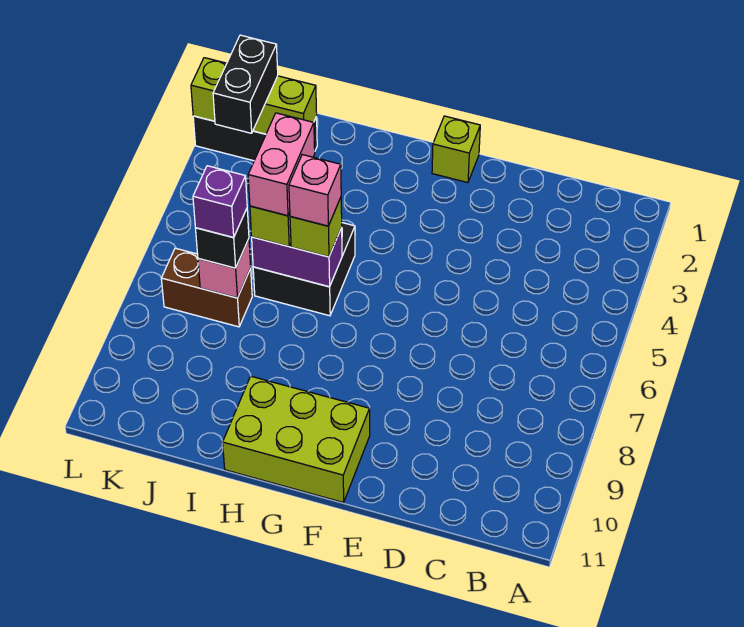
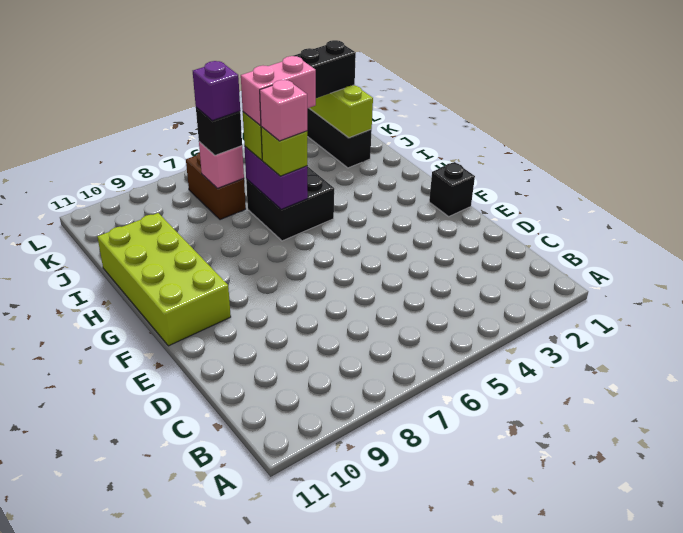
lime 1x1 brick [432,116,480,183] -> black 1x1 brick [429,162,475,216]
lime 2x3 brick [223,376,370,502] -> lime 2x4 brick [97,213,231,346]

